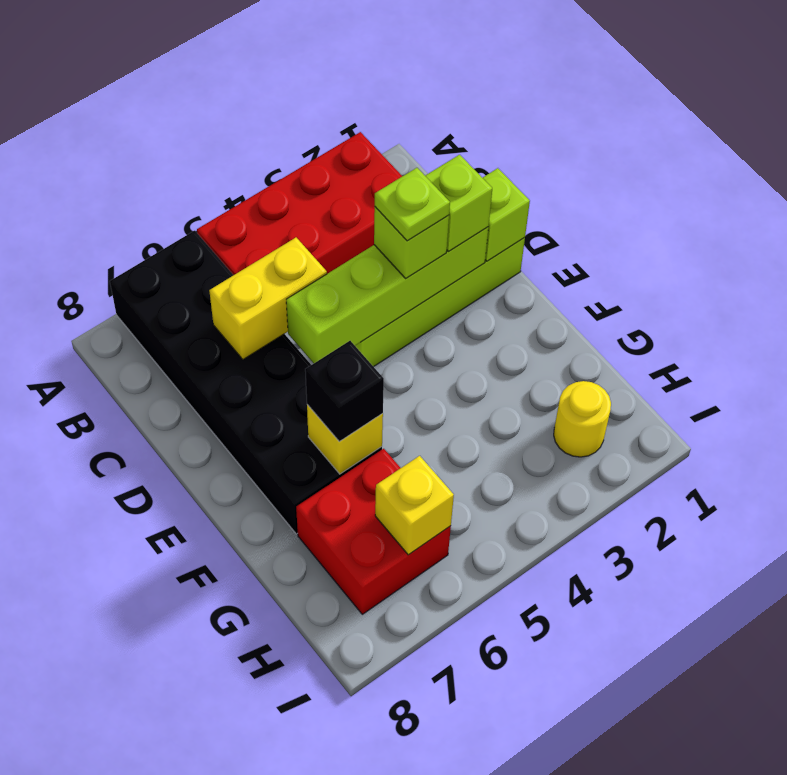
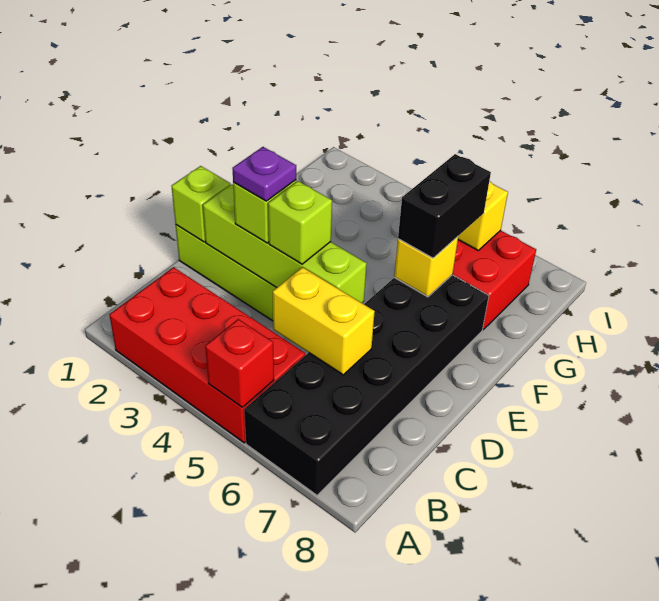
none -> red 1x1 brick [205,319,274,408]
lime 1x1 brick [425,155,492,251] -> lime 1x1 brick moved to [268,181,332,264]
lime 1x1 plate [375,168,450,241] -> purple 1x1 plate [232,147,296,201]
black 1x1 brick [305,341,384,442] -> black 1x2 brick [398,154,491,258]
yellow 1x1 round brick [554,381,611,457] -> none

